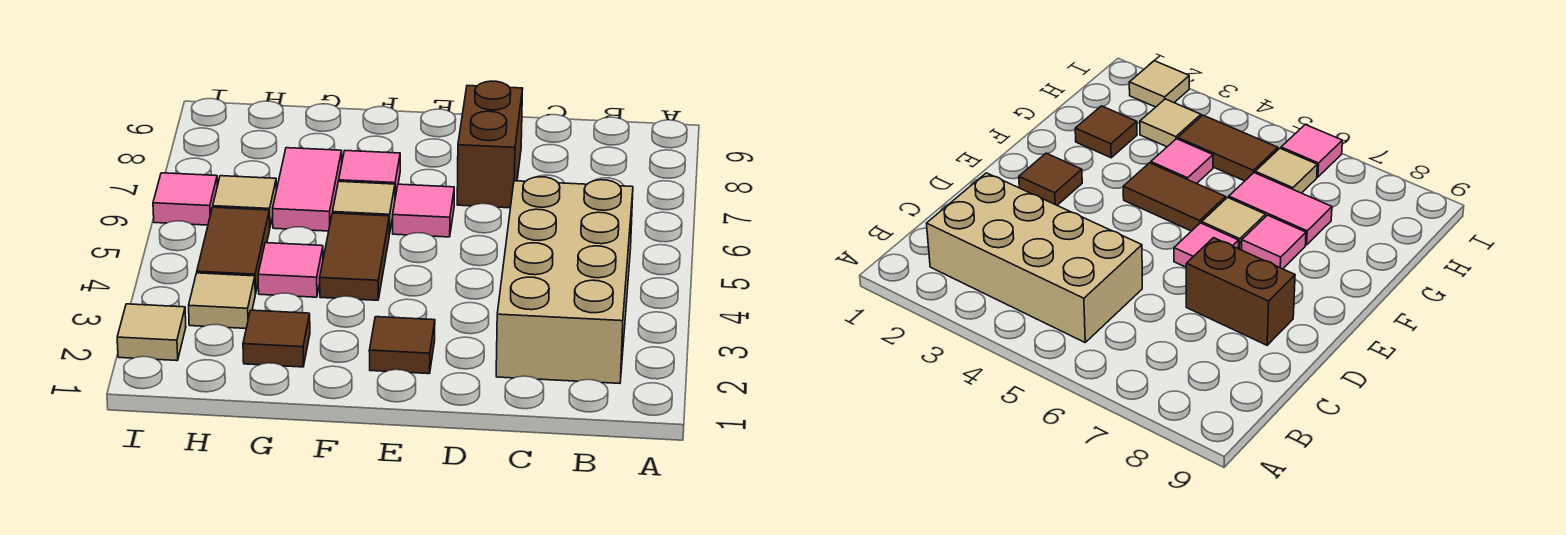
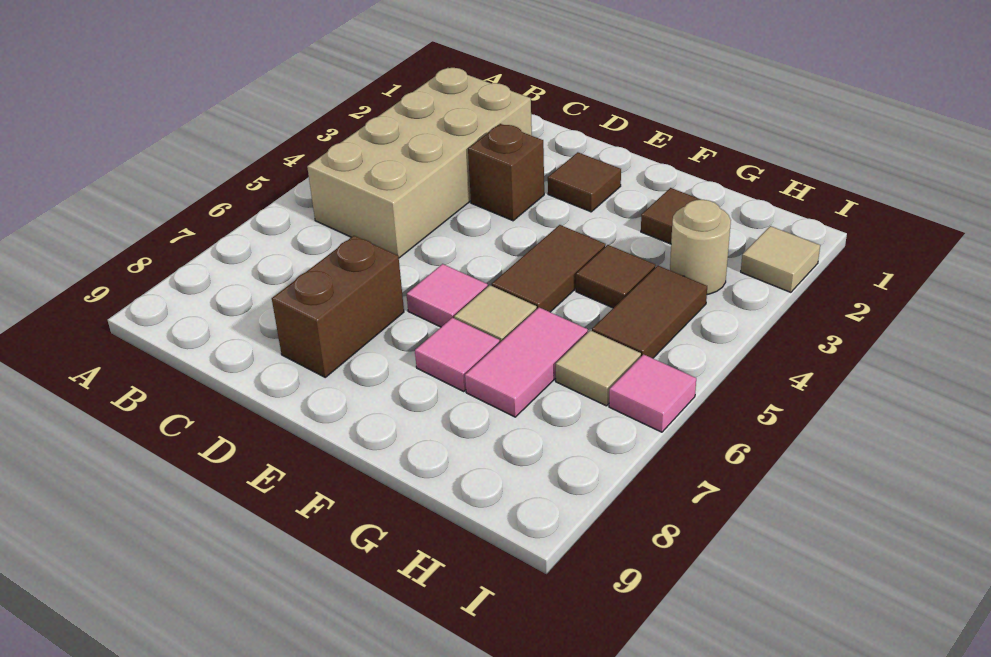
none -> brown 1x1 brick [468,124,544,221]
pink 1x1 tile [258,243,323,297] -> brown 1x1 tile [576,245,655,308]
tan 1x1 tile [189,273,255,328] -> tan 1x1 round brick [670,200,731,295]

